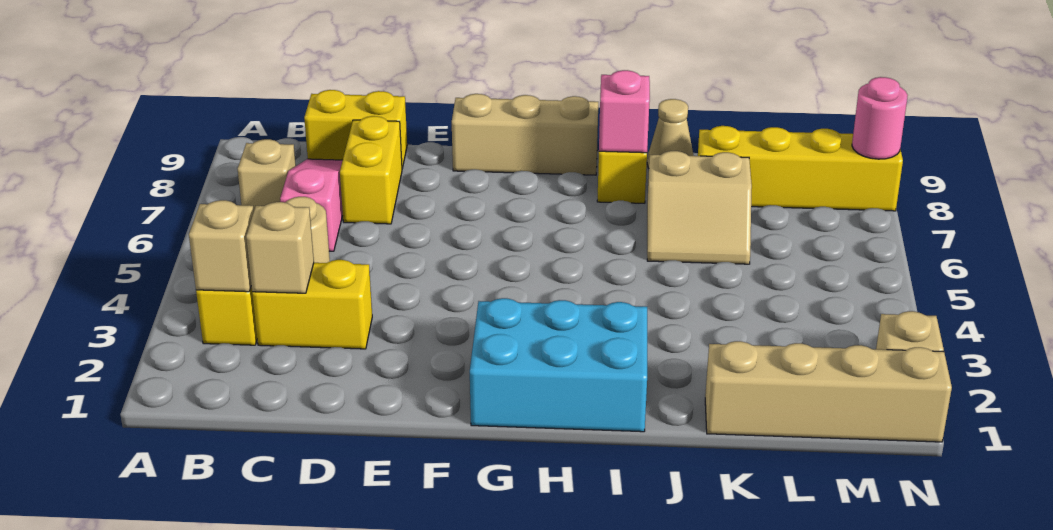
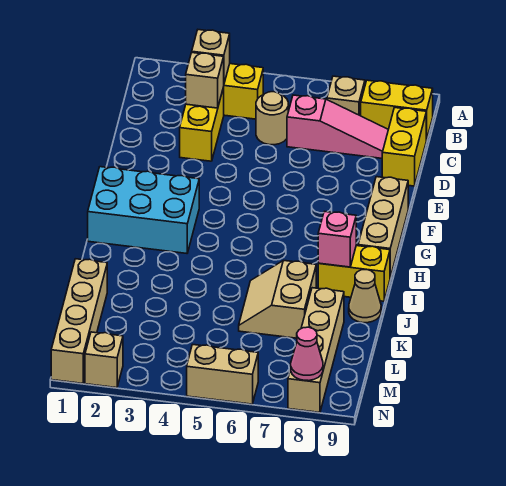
yellow 1x2 brick [340,116,402,224] -> yellow 1x2 brick moved to [361,80,433,140]
cyan 2x3 brick [470,298,647,432] -> cyan 2x3 brick turned to [88,167,199,253]
yellow 1x4 brick [698,126,903,211] -> tan 1x4 brick [288,288,344,412]
none -> tan 1x2 brick [187,345,258,404]
pink 1x1 round brick [852,77,908,159] -> pink 1x1 cone [291,327,323,381]

